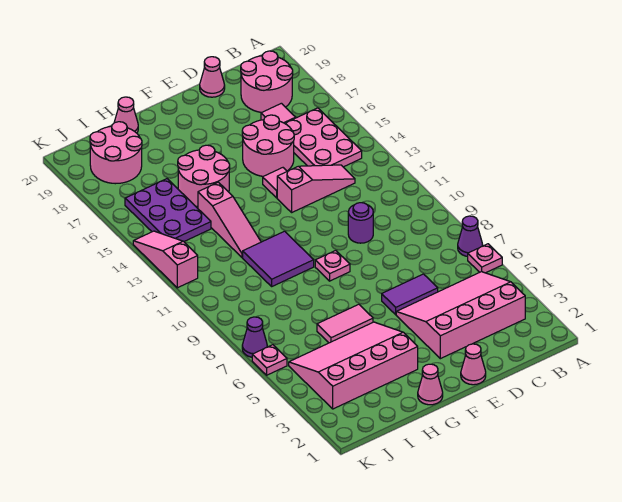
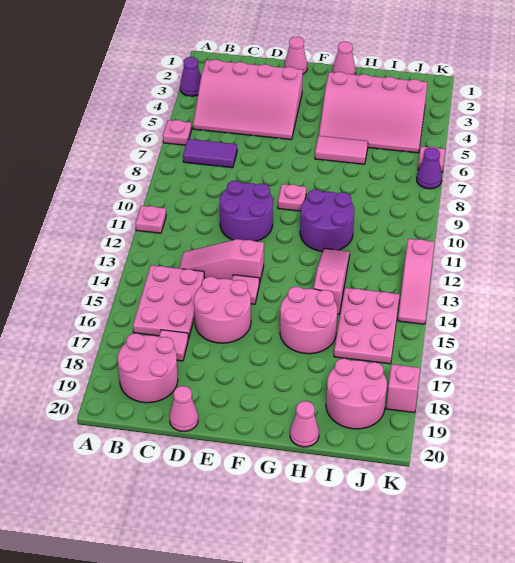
purple 1x1 cone [458,216,483,256] -> purple 1x1 cone moved to [180,57,201,96]
none -> pink 1x1 plate [135,206,166,233]
purple 1x2 tile [382,274,438,315] -> purple 1x2 tile moved to [183,139,237,168]
purple 1x1 round brick [348,203,373,243] -> purple 2x2 round brick [220,181,273,241]
purple 2x2 tile [243,231,314,286] -> purple 2x2 round brick [300,189,354,252]
purple 2x3 plate [125,179,211,241] -> pink 2x3 plate [334,288,400,364]
none -> pink 1x1 brick [386,364,420,413]

